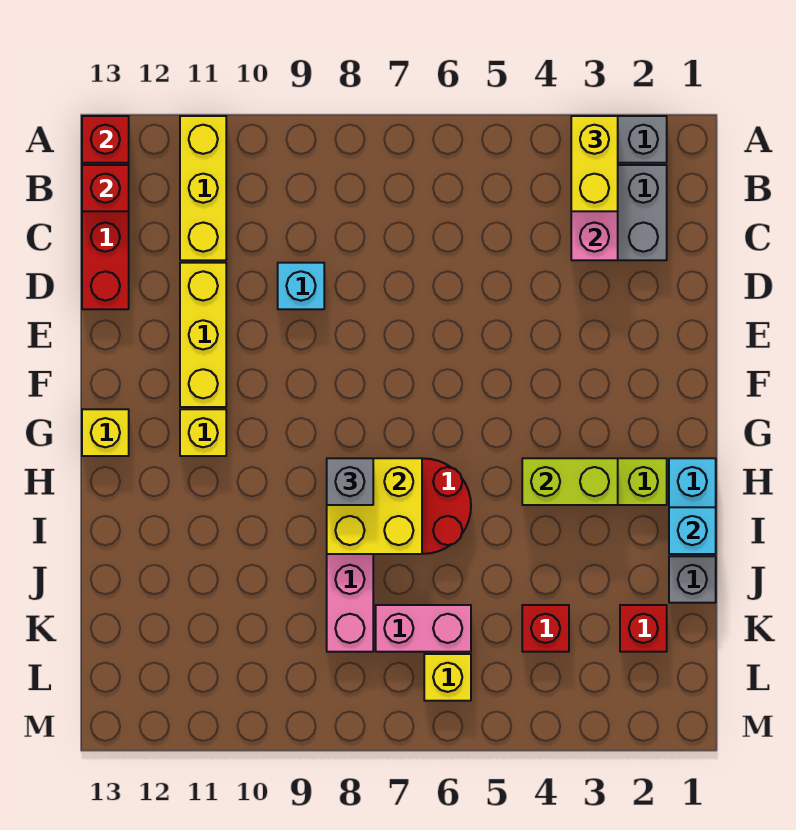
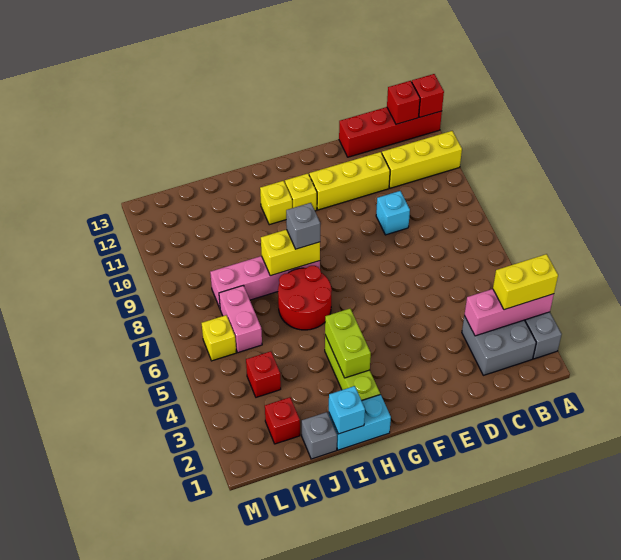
yellow 1x1 brick [82,409,129,456] -> yellow 1x1 brick moved to [260,181,292,225]
yellow 2x2 brick [327,458,422,554] -> yellow 1x2 brick [261,229,320,276]

